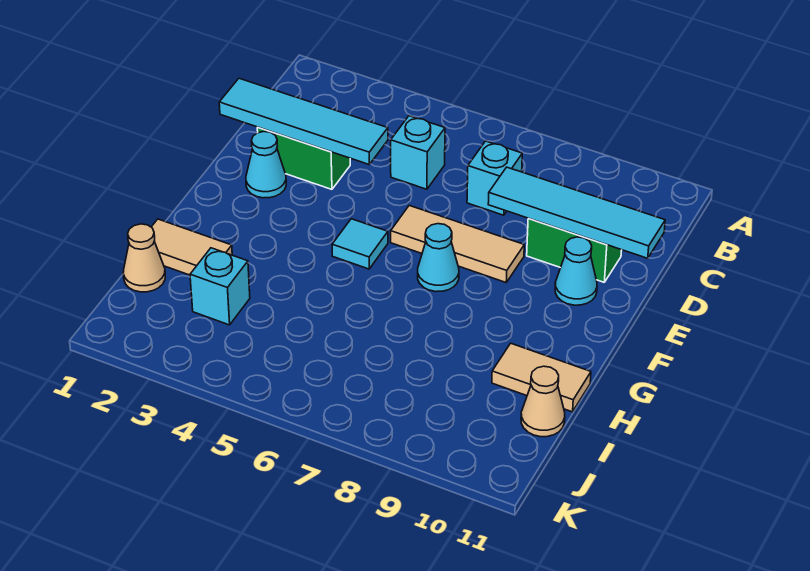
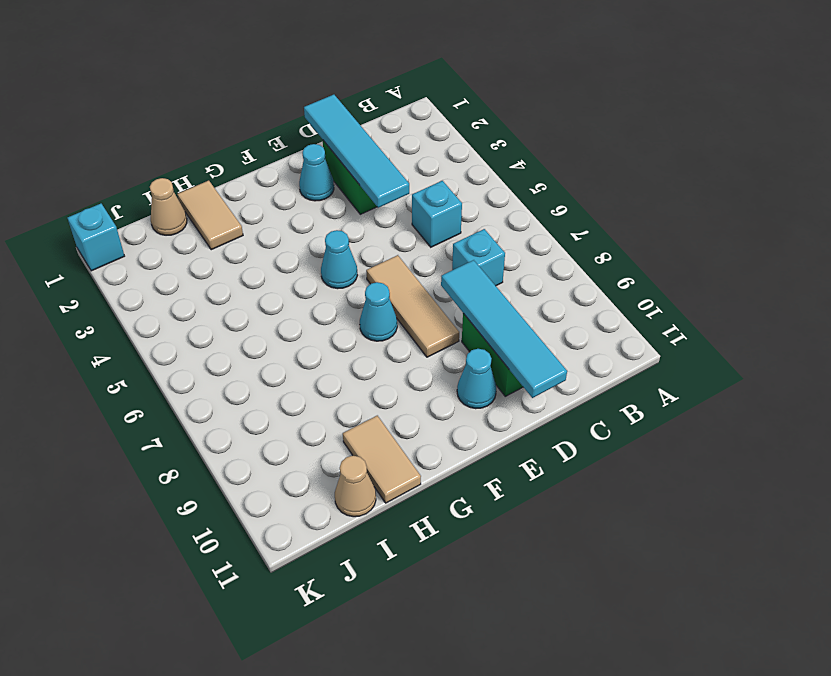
cyan 1x1 tile [332,219,388,269] -> cyan 1x1 cone [321,230,358,289]
cyan 1x1 brick [190,248,250,325] -> cyan 1x1 brick moved to [68,204,124,271]

